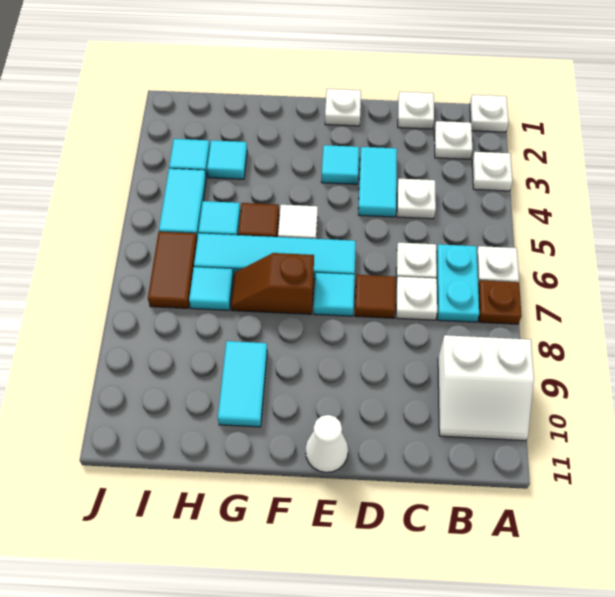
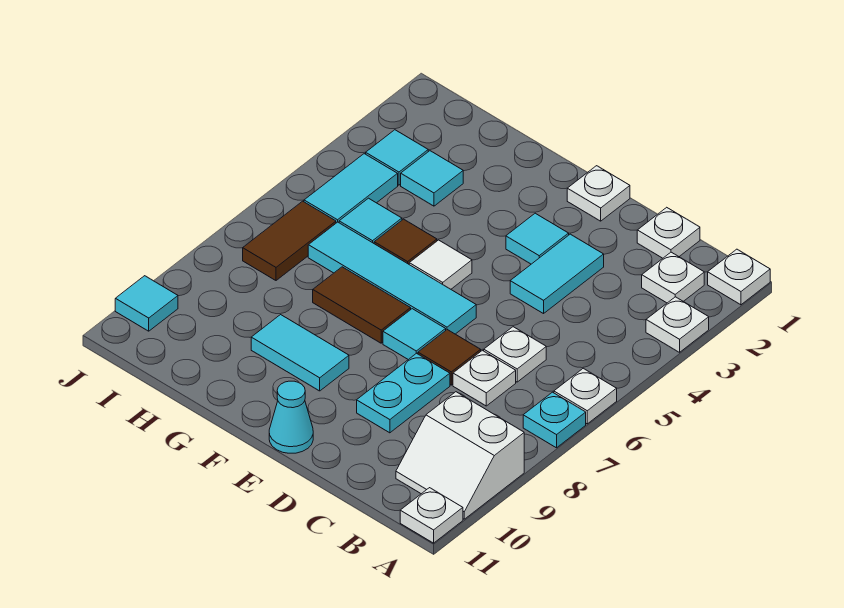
brown 1x1 plate [478,280,521,324] -> cyan 1x1 plate [523,392,586,448]
cyan 1x2 plate [436,244,479,322] -> cyan 1x2 plate moved to [357,353,450,433]
white 1x1 plate [397,179,436,219] -> white 1x1 plate moved to [400,488,463,543]
white 1x1 cone [306,415,348,472] -> cyan 1x1 cone [269,381,313,453]
brown 1x2 slope [231,253,314,314] -> brown 1x2 tile [313,267,411,343]
cyan 1x2 tile [218,341,267,427] -> cyan 1x2 tile turned to [251,315,349,391]
cyan 1x1 tile [189,267,233,310] -> cyan 1x1 tile moved to [115,276,178,331]

